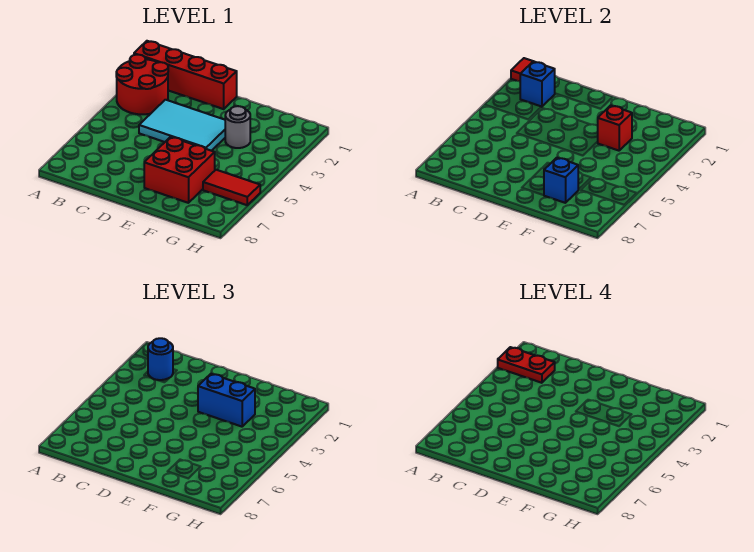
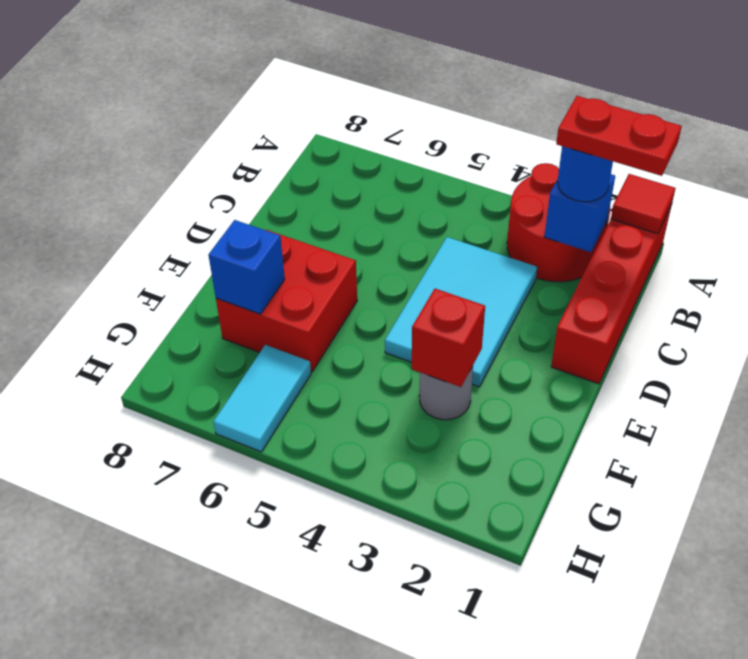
red 1x2 plate [498,347,555,383] -> red 1x2 plate turned to [556,96,682,176]
blue 1x2 brick [198,374,255,427] -> none
red 1x2 tile [203,170,260,205] -> cyan 1x2 tile [214,345,311,452]

